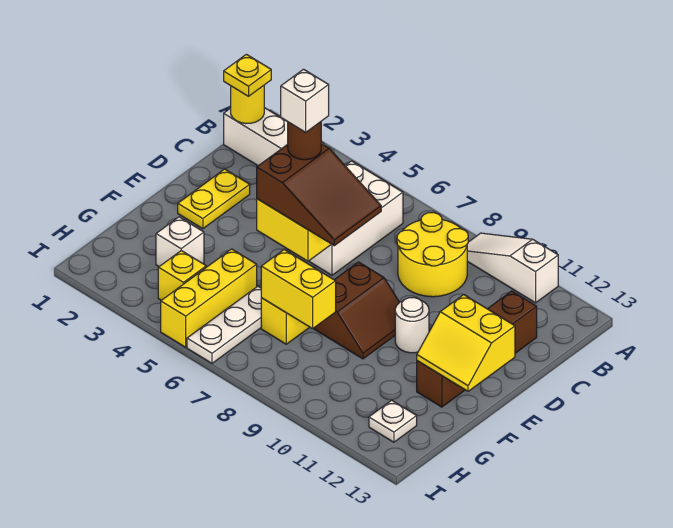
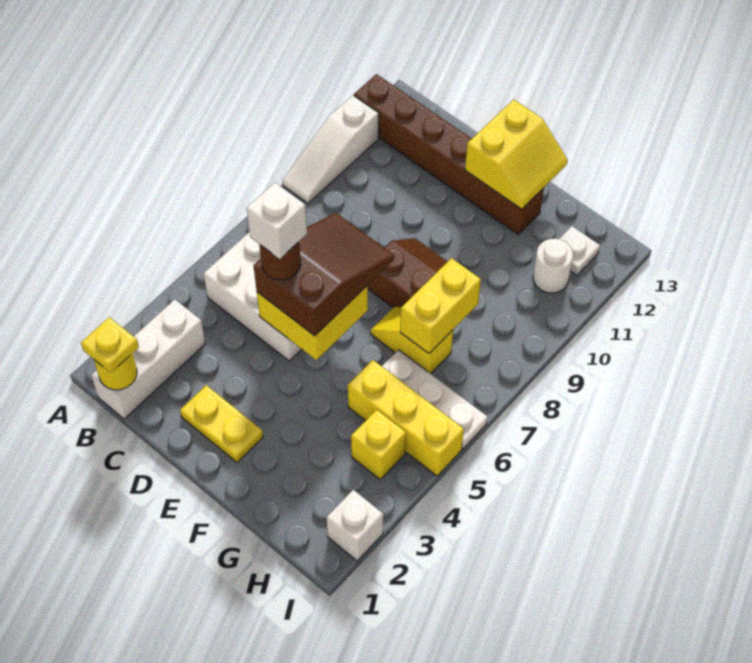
yellow 2x2 round brick [397,212,468,297] -> none
brown 1x4 brick [417,291,537,407] -> brown 1x6 brick [354,74,544,234]
white 1x1 round brick [395,298,429,353] -> white 1x1 round brick moved to [533,239,573,293]
white 1x1 brick [156,217,204,266] -> white 1x1 brick moved to [327,490,383,561]

